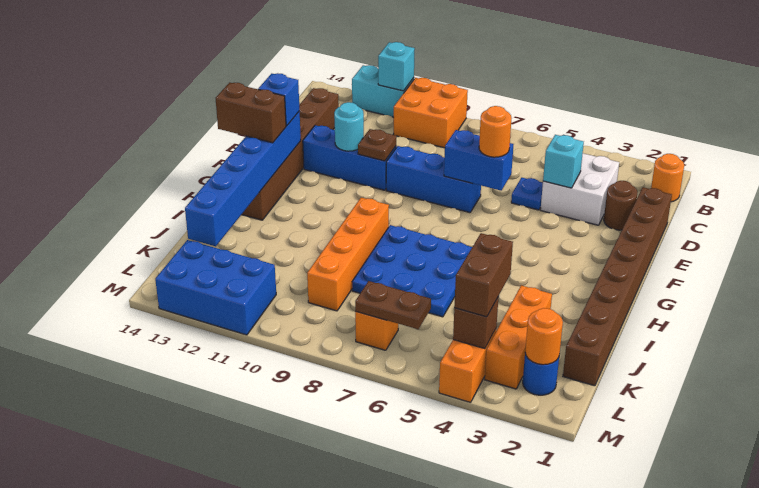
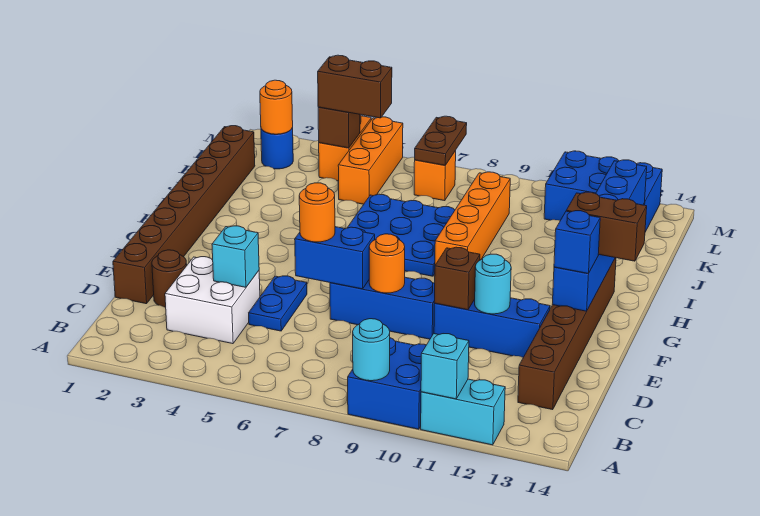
orange 2x2 brick [393,78,468,148] -> blue 2x2 brick [348,338,426,429]
none -> cyan 1x1 round brick [353,319,390,381]
orange 1x1 round brick [651,154,684,202] -> orange 1x1 round brick moved to [369,234,405,293]
blue 1x1 plate [511,178,543,210] -> blue 1x2 plate [249,276,307,331]
brown 1x1 plate [358,129,396,161] -> brown 1x1 brick [434,247,480,310]
orange 1x3 brick [485,285,552,389] -> orange 1x3 brick moved to [338,117,403,204]
brown 1x2 brick [454,233,513,317] -> brown 1x2 brick turned to [318,55,392,118]
brown 1x2 plate [355,281,431,329] -> brown 1x2 plate turned to [415,116,467,165]

